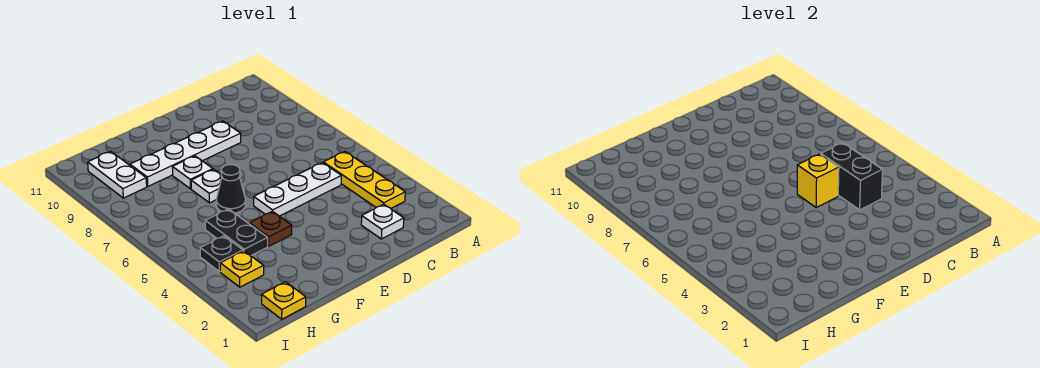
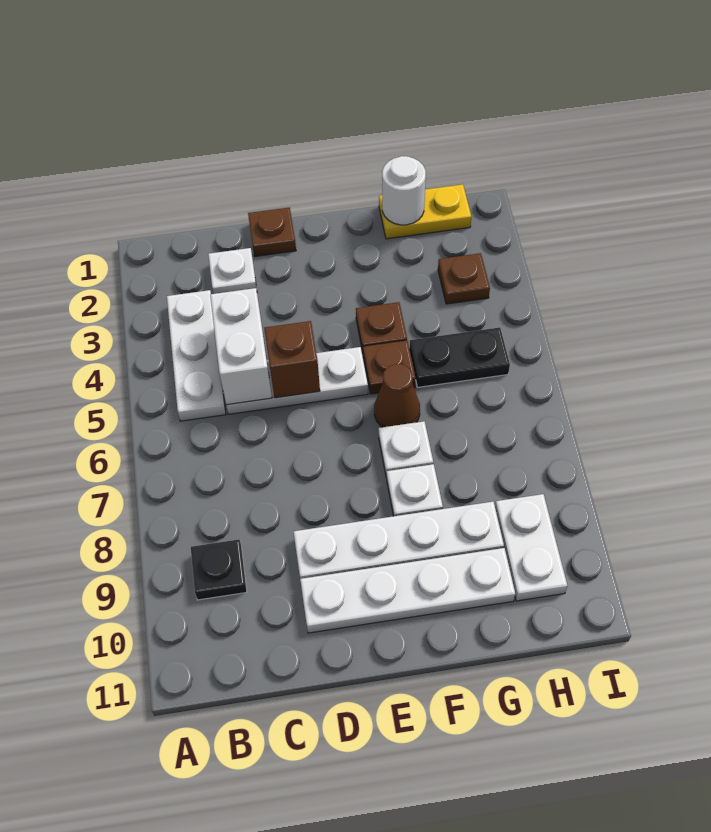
yellow 1x3 plate [323,152,405,208] -> white 1x3 plate [167,290,226,421]
black 1x2 brick [821,143,883,210] -> white 1x2 brick [210,288,272,405]
none -> brown 1x1 plate [248,207,296,256]
yellow 1x1 brick [797,154,839,208] -> brown 1x1 brick [264,321,320,398]
none -> white 1x4 plate [300,548,515,633]
none -> brown 1x1 plate [363,340,416,394]
black 1x1 cone [216,165,246,213] -> brown 1x1 cone [374,364,420,427]
none -> white 1x1 round brick [382,156,426,225]
black 1x2 plate [205,209,268,256] -> black 1x2 plate turned to [409,327,510,387]
yellow 1x1 plate [262,282,306,319] -> yellow 1x2 plate [379,184,471,239]
yellow 1x1 plate [220,251,264,287] -> brown 1x1 plate [438,253,490,304]
black 1x1 plate [200,236,243,272] -> black 1x1 plate moved to [191,539,247,600]

